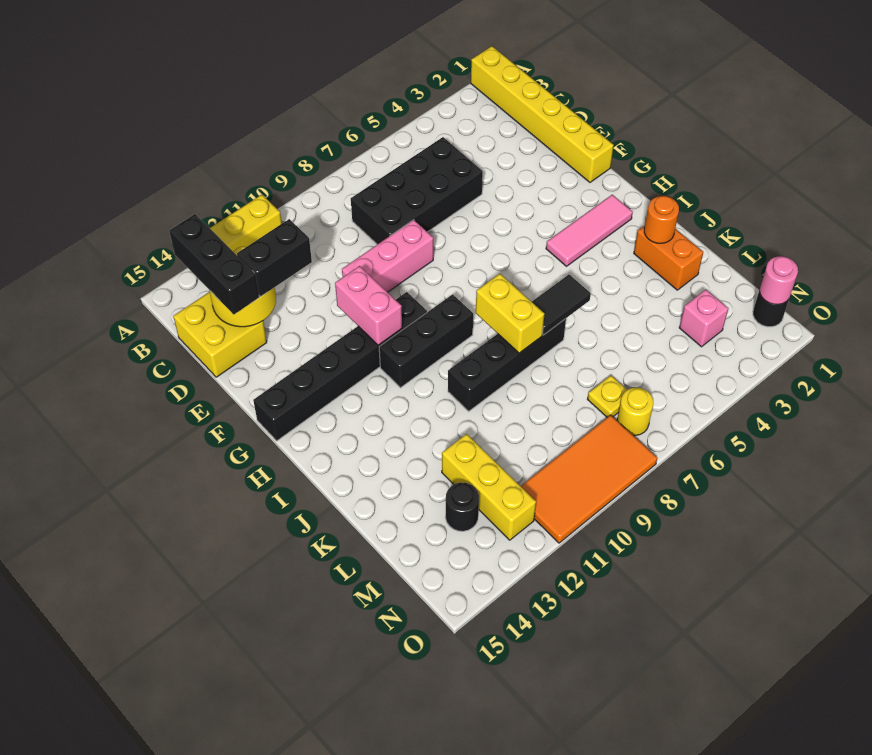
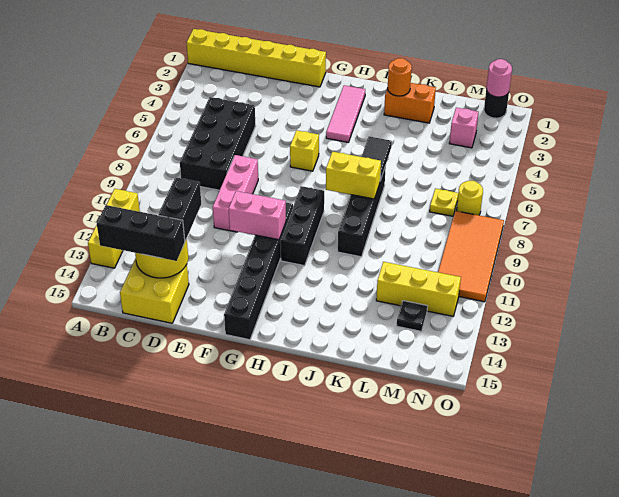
none -> yellow 1x1 brick [290,130,319,171]
black 1x1 round brick [445,482,479,531] -> black 1x1 plate [397,301,427,331]

